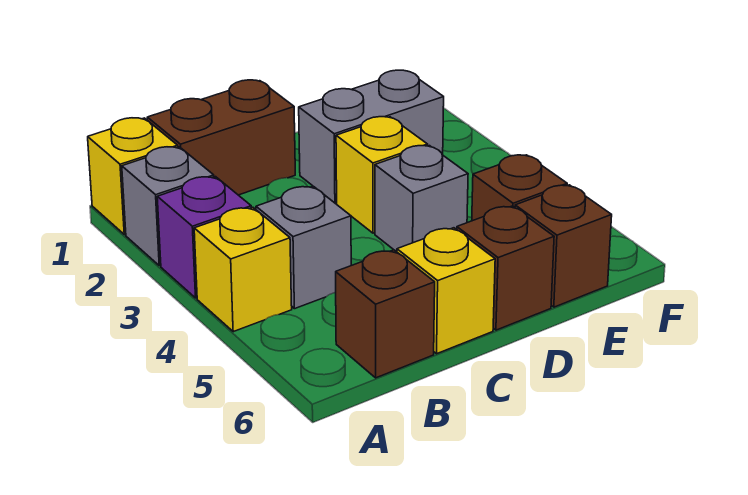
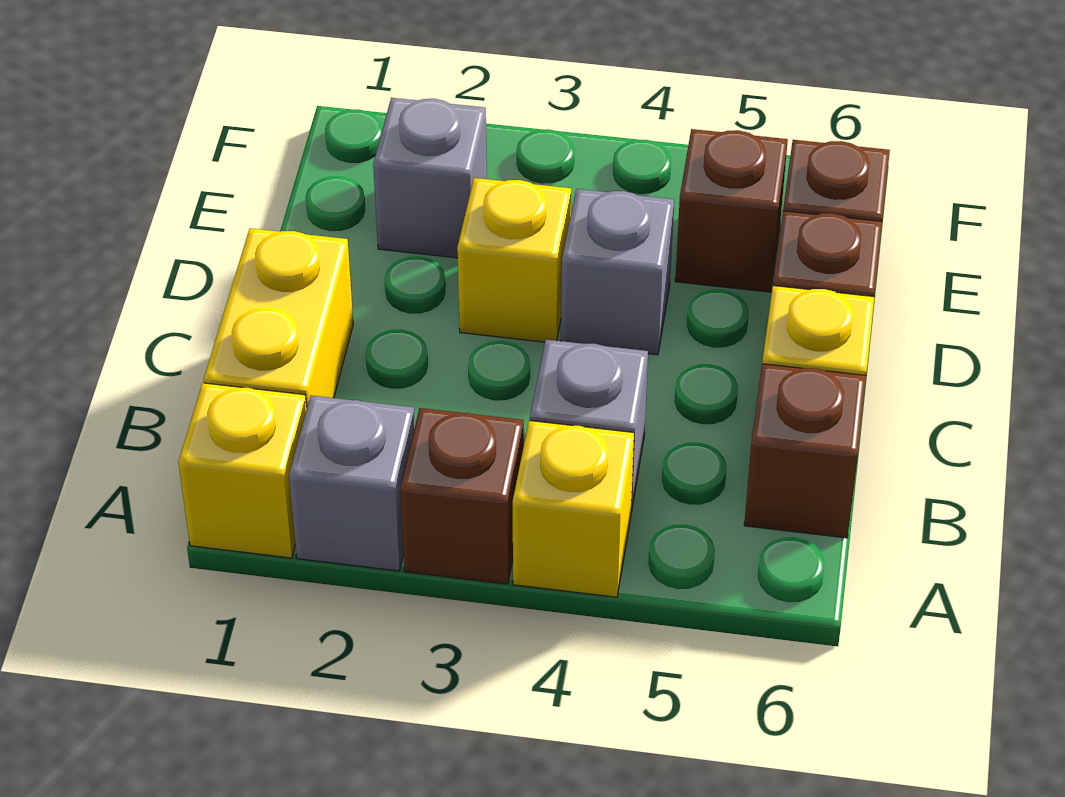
purple 1x1 brick [157,177,251,298] -> brown 1x1 brick [400,408,524,584]
brown 1x2 brick [147,80,295,195] -> yellow 1x2 brick [204,228,353,409]
grey 1x2 brick [299,70,444,203] -> grey 1x1 brick [373,98,487,258]

